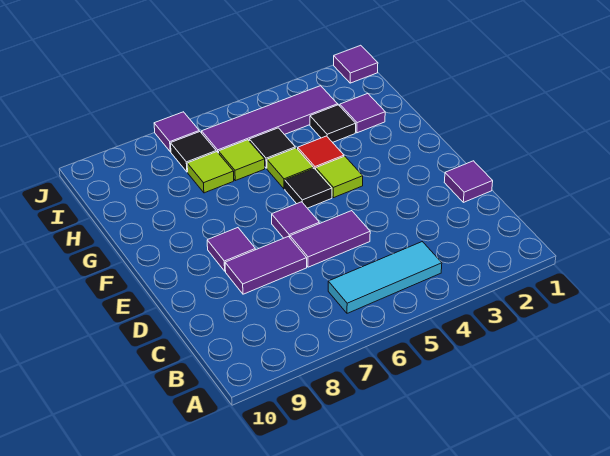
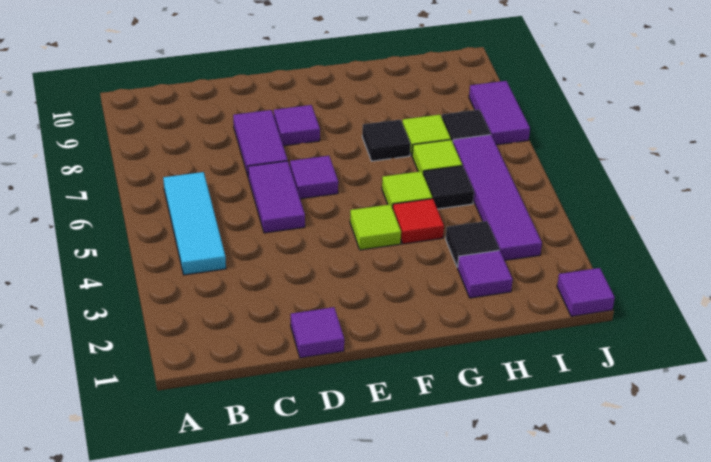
black 1x1 tile [285,168,332,208] -> black 1x1 tile moved to [362,120,411,161]
purple 1x1 tile [154,112,199,152] -> purple 1x2 tile [469,81,530,145]

